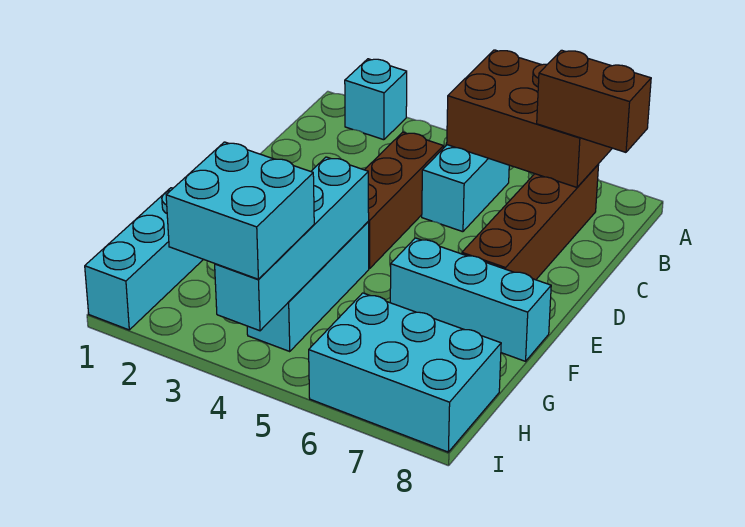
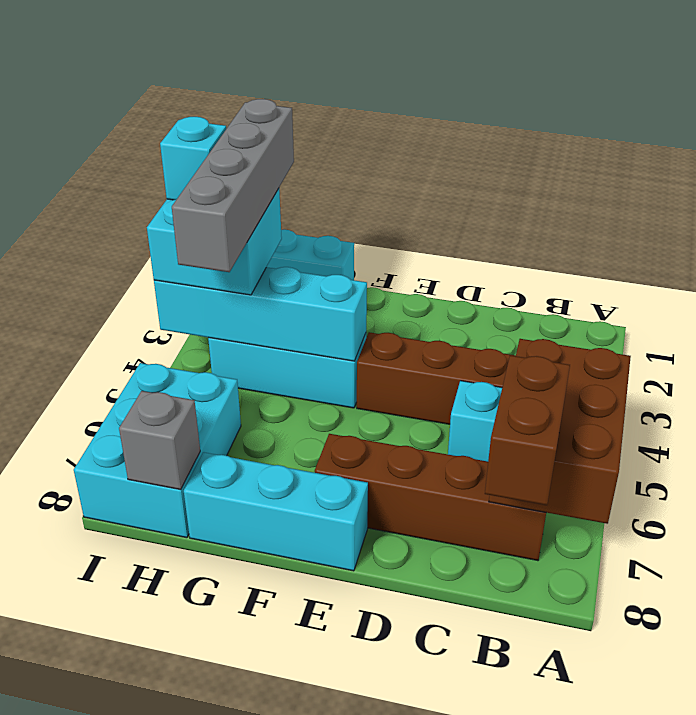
cyan 1x1 brick [345,59,407,140] -> cyan 1x1 brick moved to [160,117,226,200]
cyan 1x3 brick [390,238,551,361] -> cyan 1x3 brick turned to [184,452,368,571]
none -> grey 1x4 brick [172,99,294,272]
none -> grey 1x1 brick [119,391,200,490]

